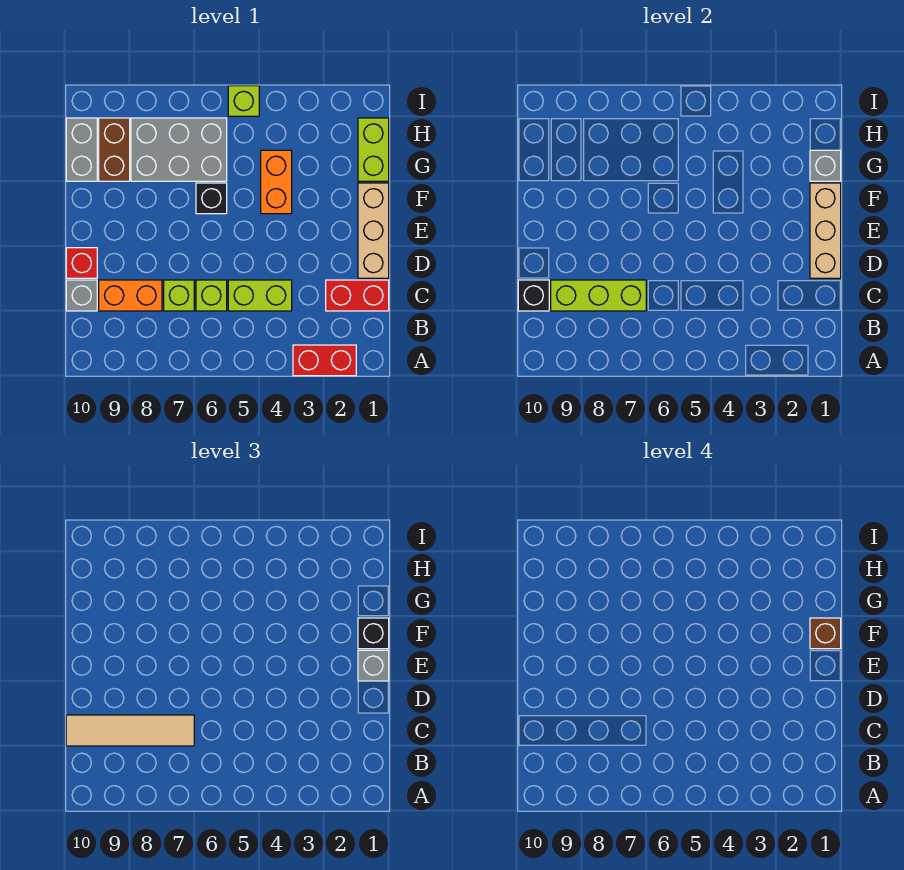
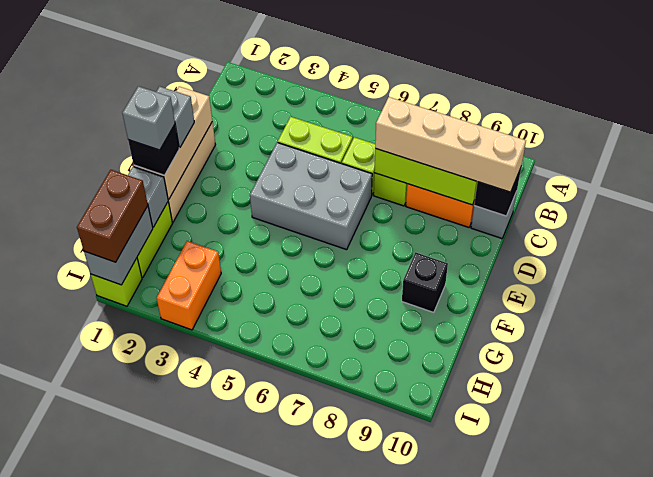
red 1x2 brick [293,345,356,376] -> none
red 1x2 brick [326,280,389,311] -> none
tan 1x4 tile [66,715,194,746] -> tan 1x4 brick [375,97,526,192]
red 1x1 brick [66,248,97,278] -> none
brown 1x1 brick [810,618,841,649] -> grey 1x1 brick [122,86,175,150]
orange 1x2 brick [261,150,292,214] -> orange 1x2 brick moved to [157,241,221,330]
black 1x1 brick [196,183,227,214] -> black 1x1 brick moved to [402,252,448,313]
grey 2x3 brick [131,118,227,181] -> grey 2x3 brick moved to [250,142,372,250]
brown 1x2 brick [99,118,130,181] -> brown 1x2 brick moved to [77,170,148,262]
grey 1x2 brick [66,118,97,181] -> grey 1x2 brick moved to [84,206,153,285]
lime 1x1 brick [228,86,259,116] -> lime 1x1 brick moved to [91,258,142,306]

